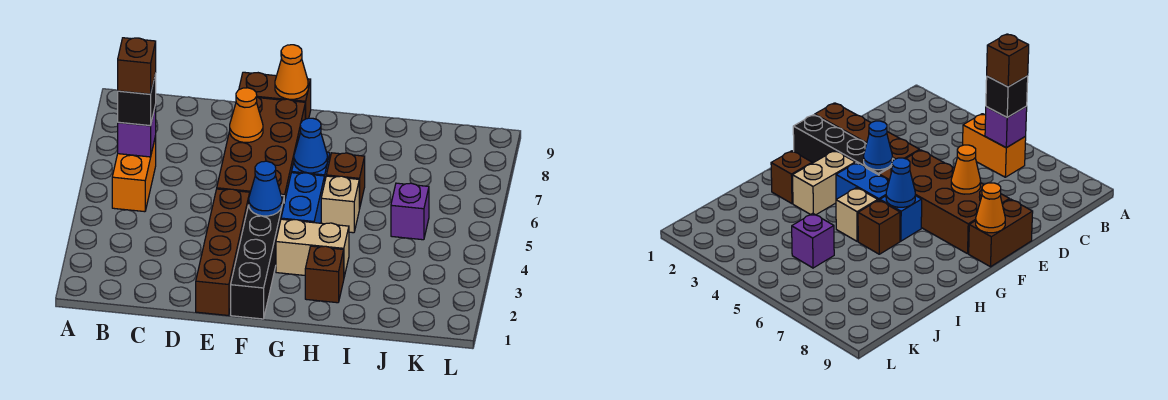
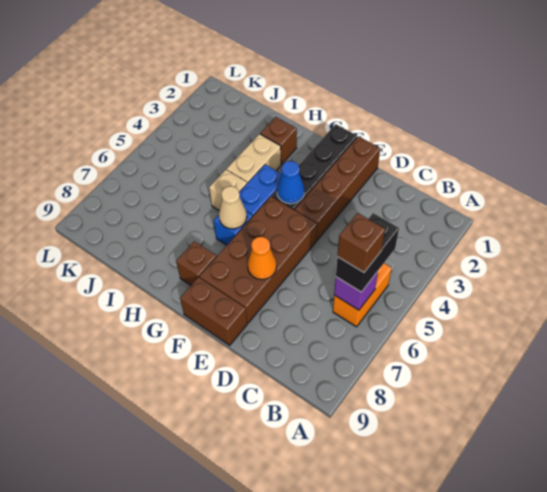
black 1x1 brick [118,73,156,126] -> black 1x2 brick [336,213,399,292]
orange 1x1 cone [275,45,308,99] -> none
tan 1x2 brick [276,219,349,277] -> tan 1x2 brick turned to [227,134,281,183]
blue 1x1 cone [294,118,327,173] -> tan 1x1 cone [219,186,247,229]
brown 1x1 brick [326,153,365,209] -> brown 1x1 brick moved to [176,241,216,285]
purple 1x1 brick [391,183,429,240] -> none

